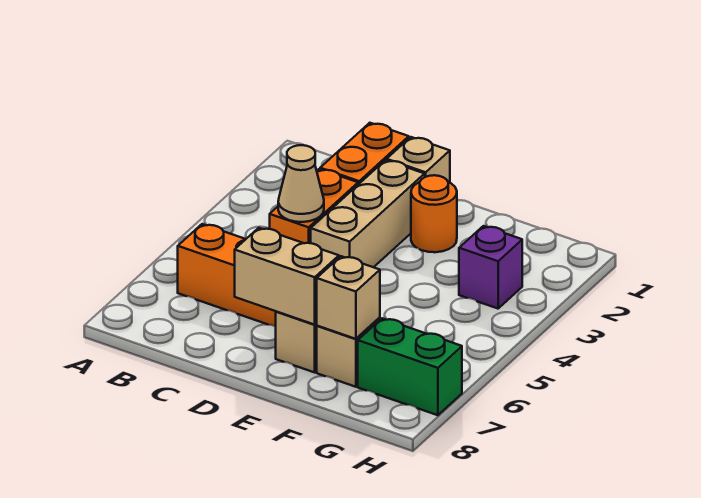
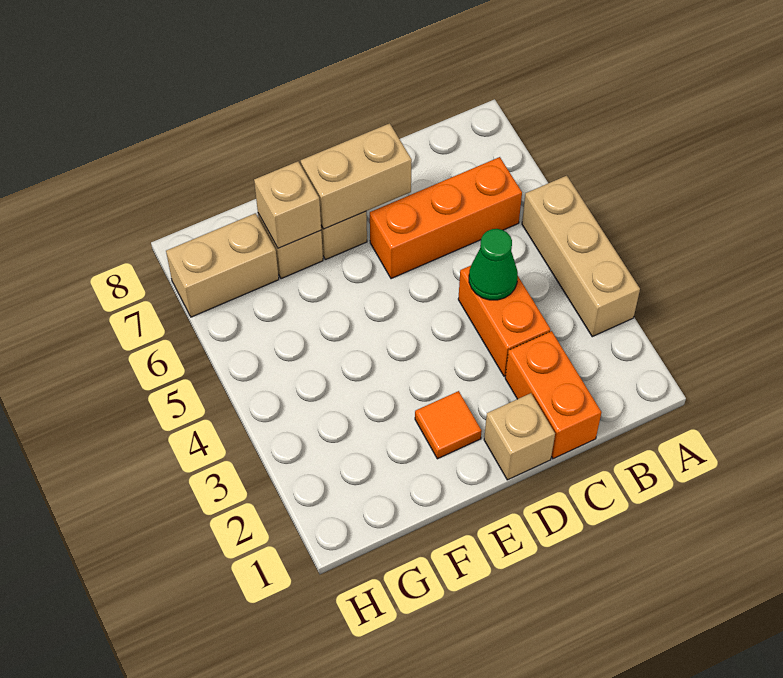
tan 1x1 cone [278,145,324,222] -> green 1x1 cone [469,229,518,300]
tan 1x3 brick [311,160,425,267] -> tan 1x3 brick moved to [522,176,640,337]
orange 1x1 round brick [411,175,457,252] -> orange 1x1 tile [415,391,482,459]
purple 1x1 brick [459,226,522,309] -> none
green 1x2 brick [358,318,462,415] -> tan 1x2 brick [166,213,279,317]

